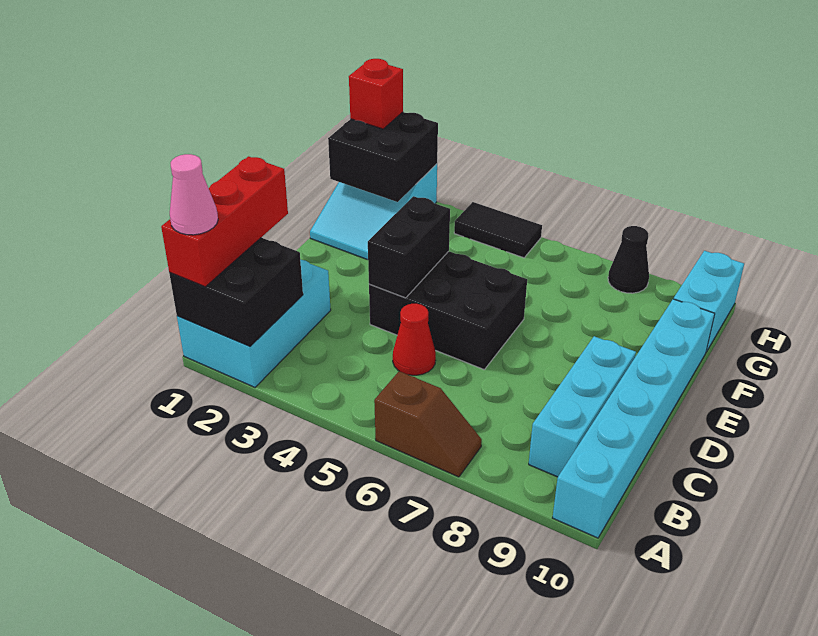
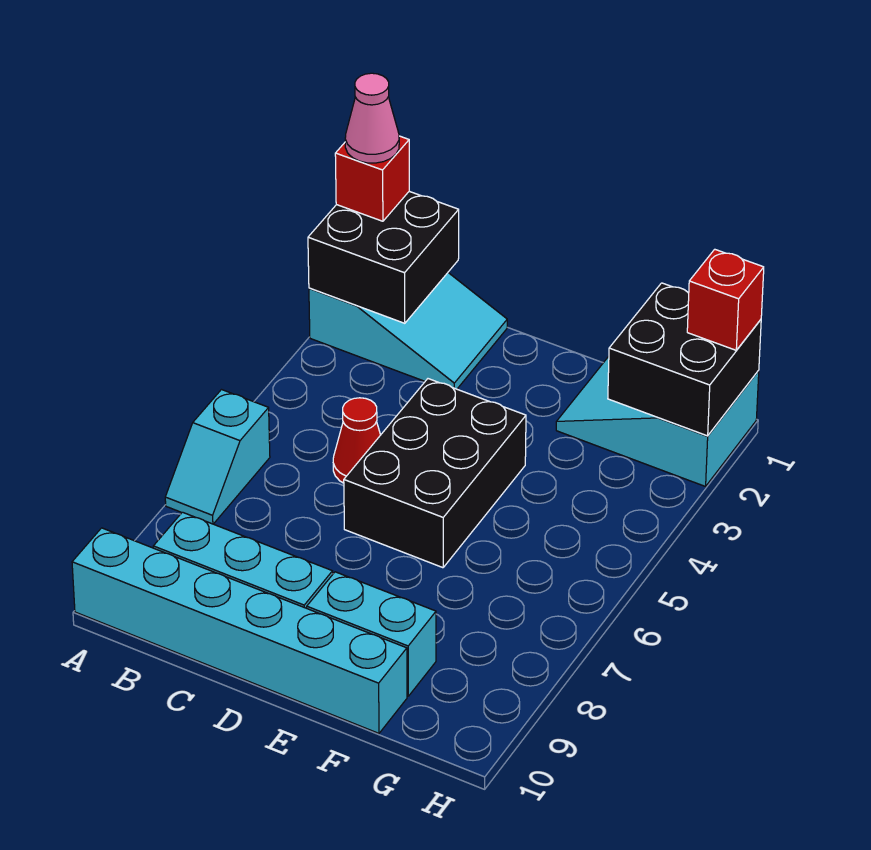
cyan 2x3 brick [177,260,331,387] -> cyan 2x3 slope [309,273,507,389]
red 1x3 brick [161,156,288,287] -> red 1x1 brick [335,136,409,221]
brown 1x2 slope [374,371,482,477] -> cyan 1x2 slope [165,390,270,524]
black 1x2 brick [368,196,450,298] -> none
cyan 1x2 brick [674,251,744,352] -> cyan 1x2 brick moved to [307,572,436,696]
black 1x2 tile [454,202,542,258] -> none
black 1x1 cone [608,226,649,293] -> none

